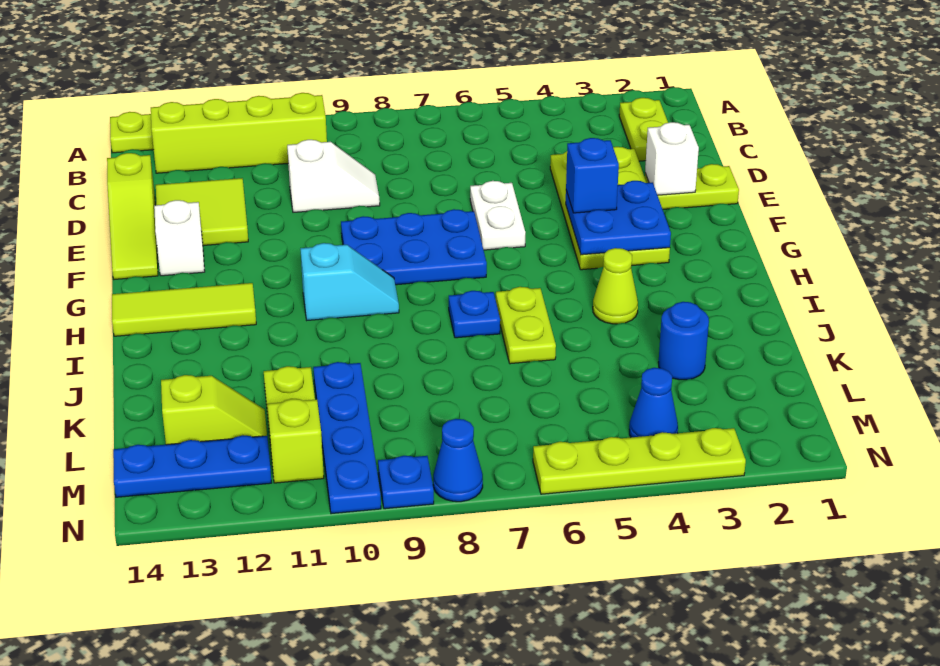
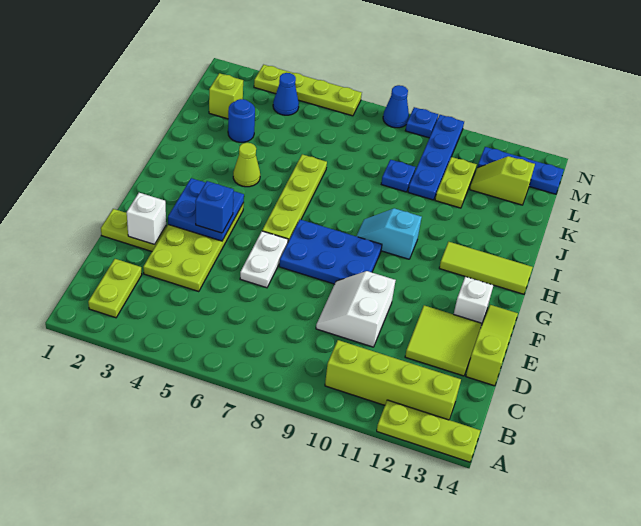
white 1x2 slope [287,140,380,212] -> white 2x2 slope [316,271,396,347]
lime 1x2 plate [496,287,556,364] -> lime 1x4 plate [262,154,327,242]
blue 1x1 plate [449,291,500,338] -> blue 1x1 plate moved to [381,160,415,192]
lime 1x1 brick [268,399,324,483] -> lime 1x1 brick moved to [209,73,243,119]

